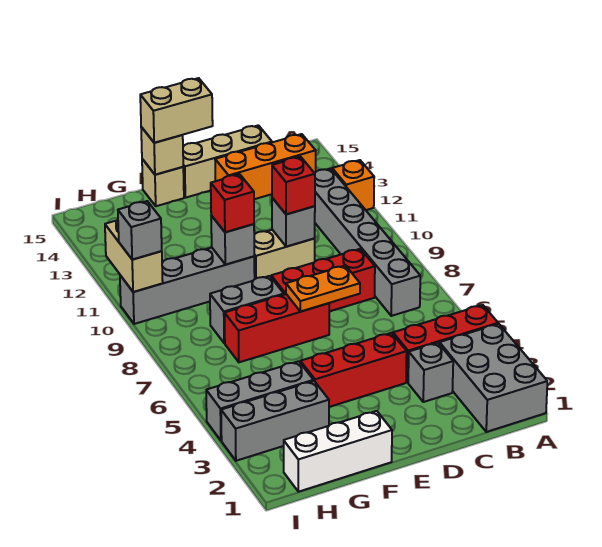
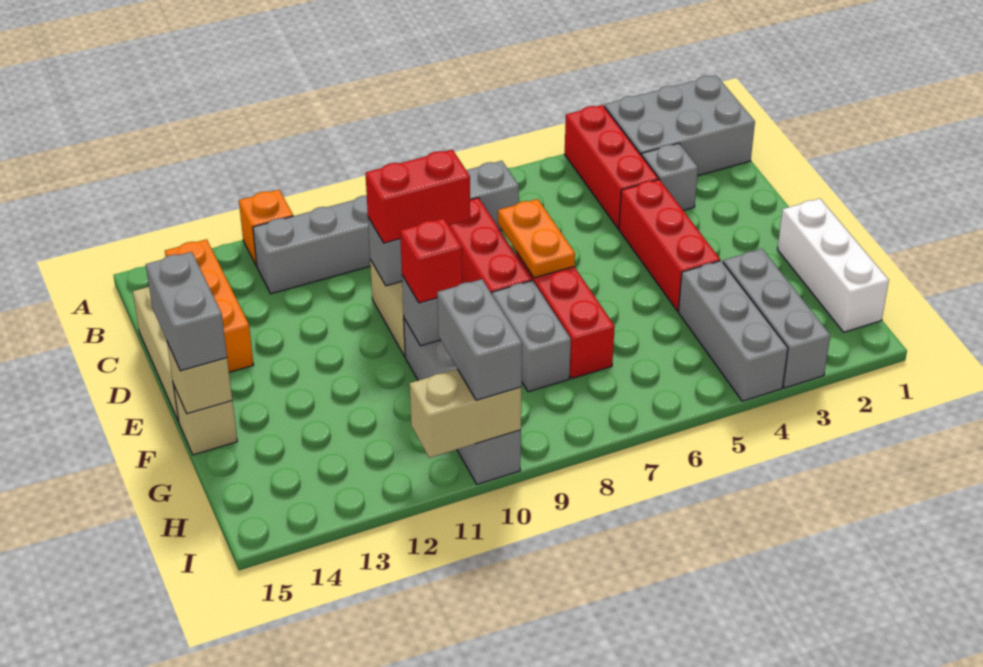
red 1x1 brick [272,157,315,214] -> red 1x2 brick [365,150,470,243]
tan 1x2 brick [140,78,213,143] -> grey 1x2 brick [146,252,227,371]
grey 1x1 brick [118,201,162,260] -> grey 1x2 brick [437,279,522,400]

